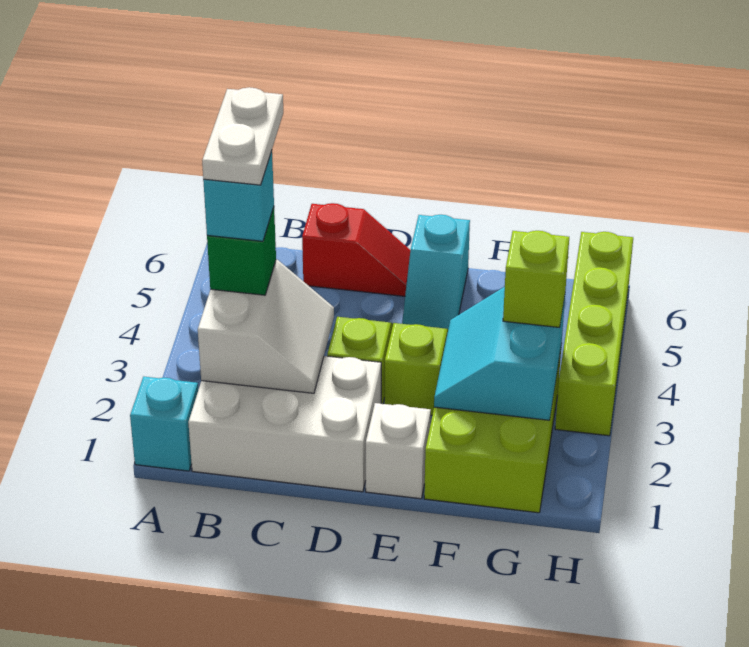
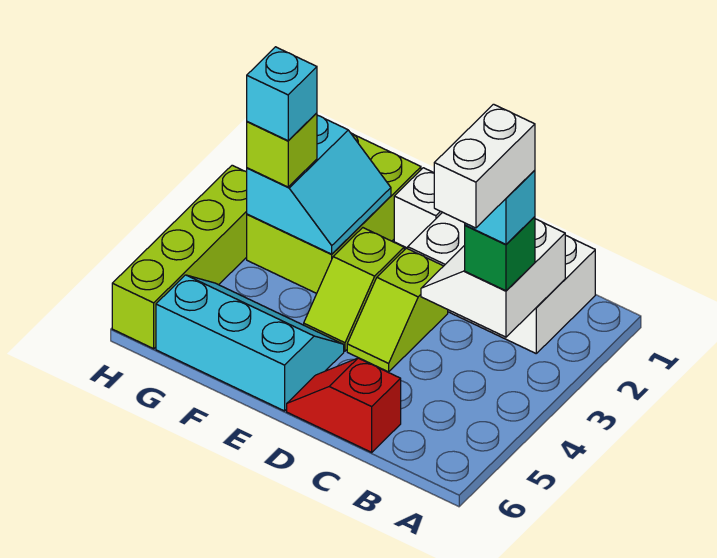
cyan 1x1 brick [130,377,198,471] -> cyan 1x1 brick moved to [247,47,317,141]
white 1x2 plate [202,87,283,185] -> white 1x2 brick [434,104,535,228]
cyan 1x2 slope [402,215,470,329] -> cyan 2x3 slope [156,275,344,411]

